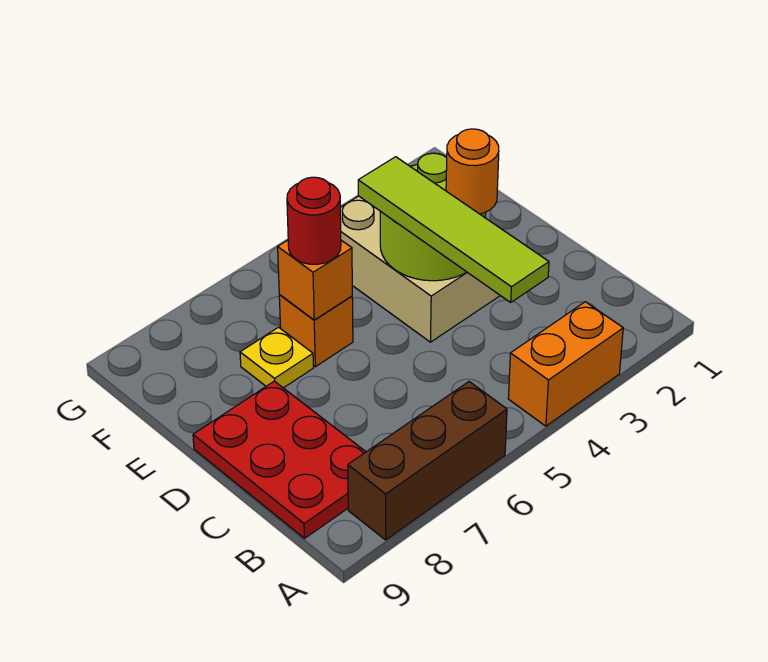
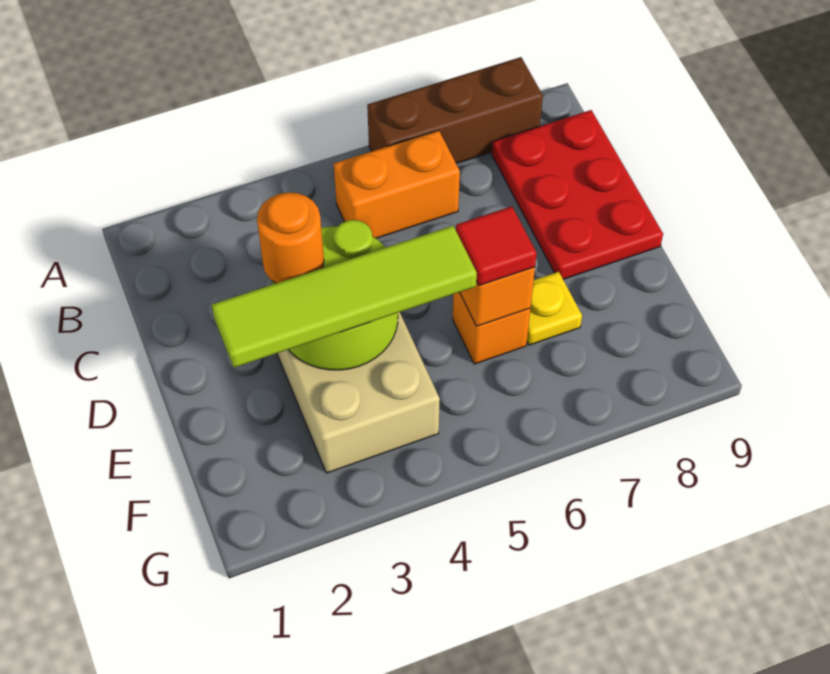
orange 1x2 brick [508,302,623,426] -> orange 1x2 brick moved to [334,130,460,238]
lime 1x4 tile [358,157,549,302] -> lime 1x4 tile turned to [212,226,477,368]
red 1x1 round brick [287,177,341,264] -> red 1x1 tile [456,206,537,286]

